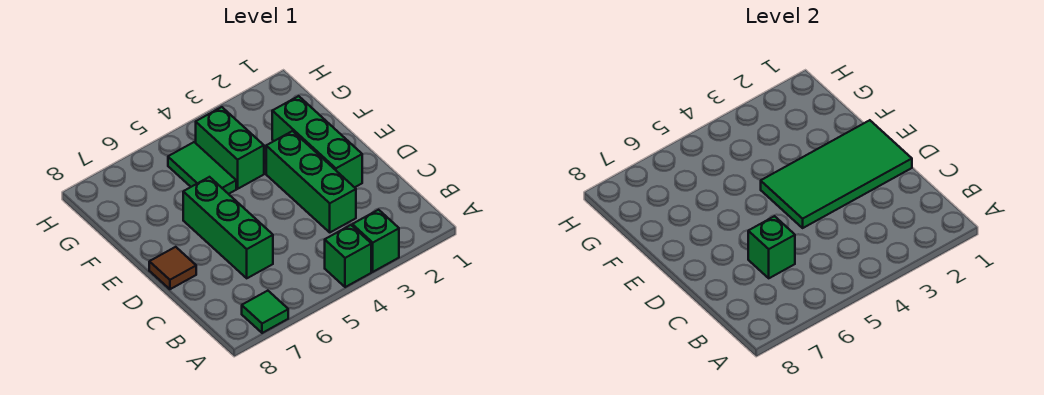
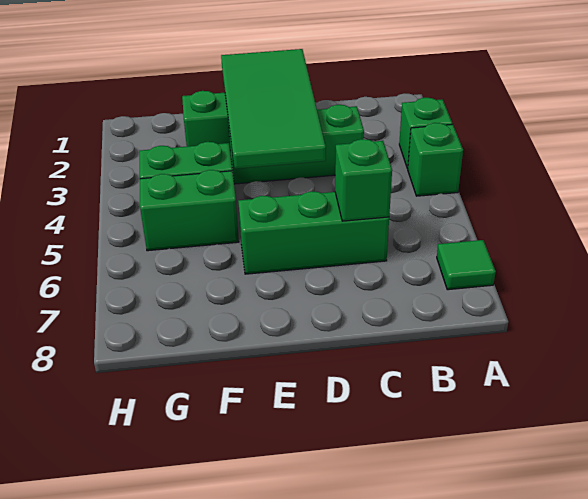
brown 1x1 tile [149,247,196,289] -> none
green 1x2 tile [168,142,236,194] -> green 1x2 brick [140,170,239,251]

